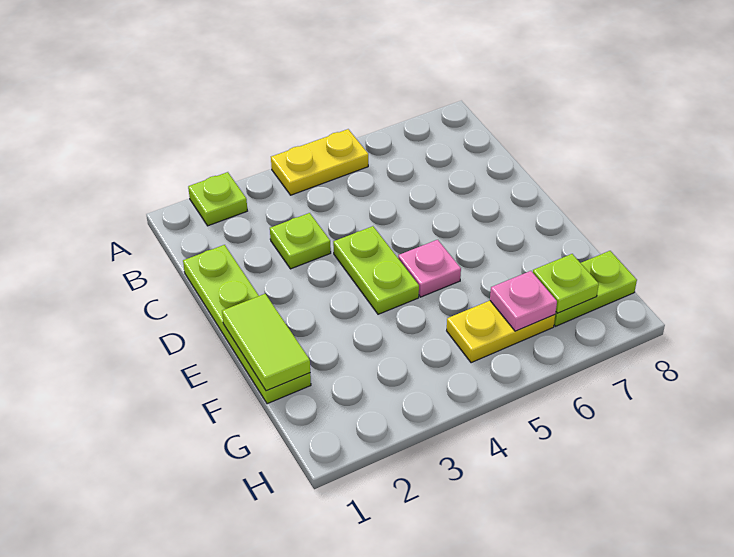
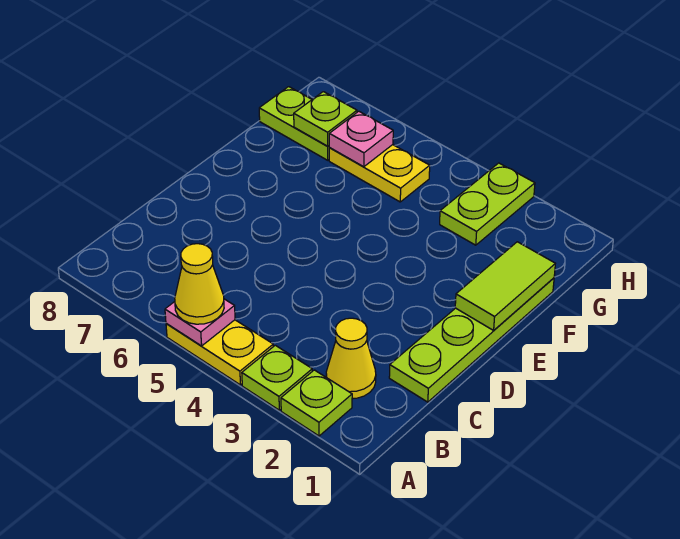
none -> yellow 1x1 cone [175,244,224,324]
none -> yellow 1x1 cone [326,318,376,399]
lime 1x1 plate [270,213,331,269] -> lime 1x1 plate moved to [242,345,312,410]
lime 1x2 plate [333,226,419,314] -> lime 1x2 plate moved to [440,163,535,245]
pink 1x1 plate [398,240,461,297] -> pink 1x1 plate moved to [165,299,235,346]

